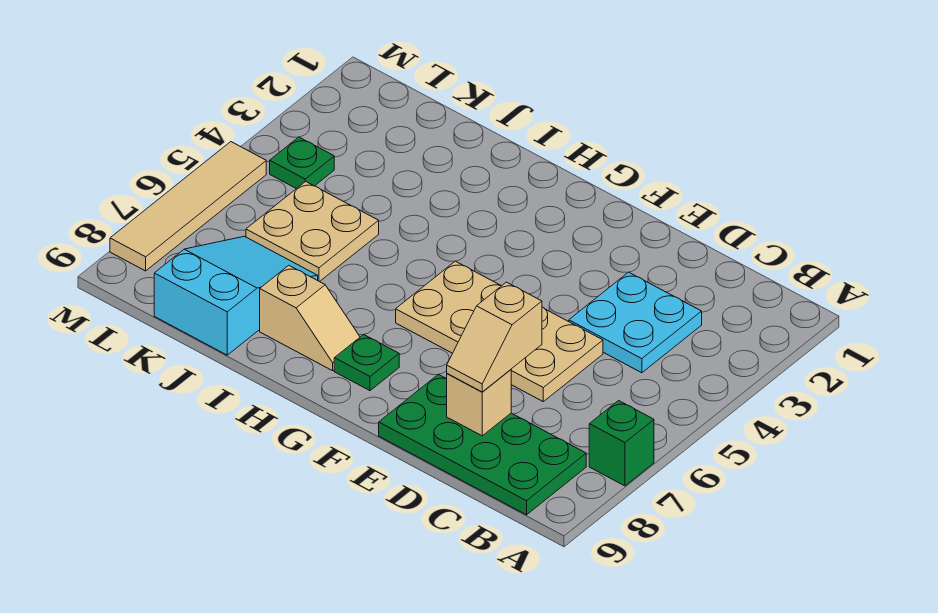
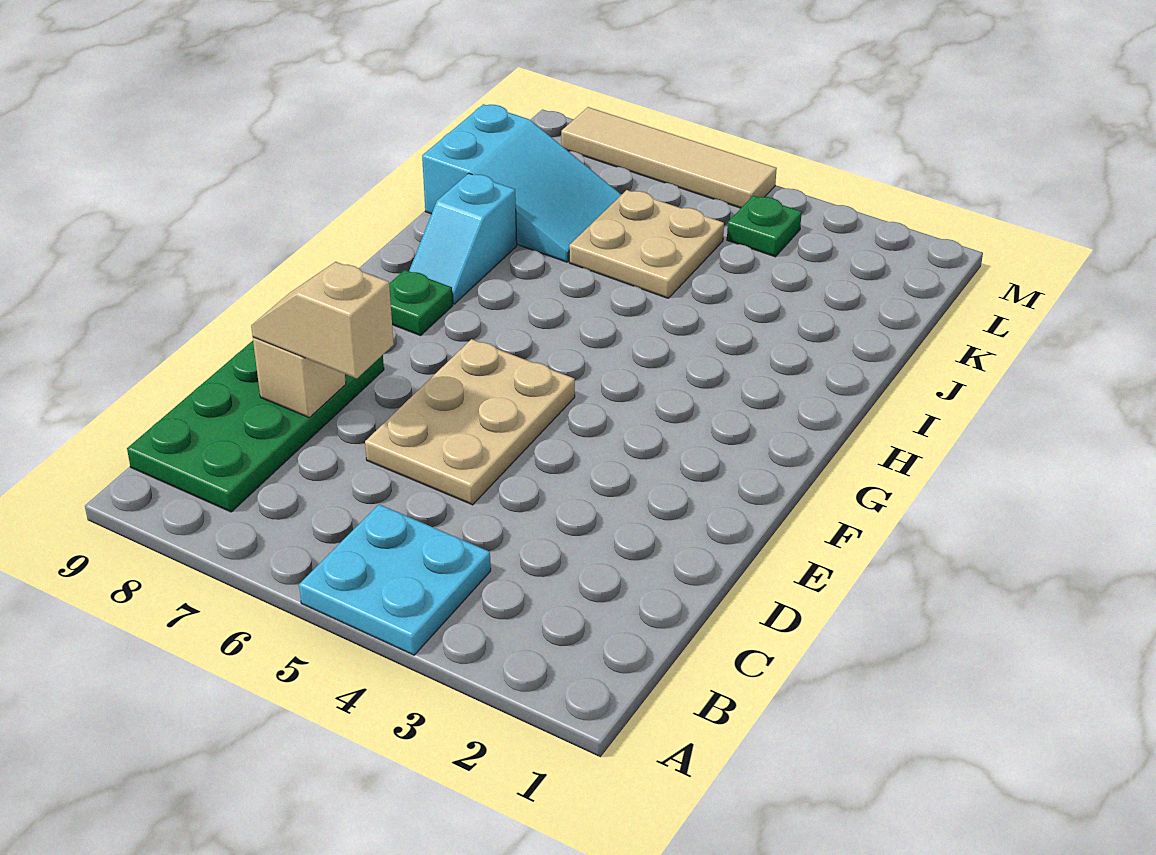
green 1x1 brick [589,401,654,486] -> none
cyan 2x2 plate [569,272,702,373] -> cyan 2x2 plate moved to [299,504,491,655]
tan 2x4 plate [396,261,603,401] -> tan 2x3 plate [365,339,575,505]
tan 1x2 slope [260,265,360,371] -> cyan 1x2 slope [409,173,517,304]

